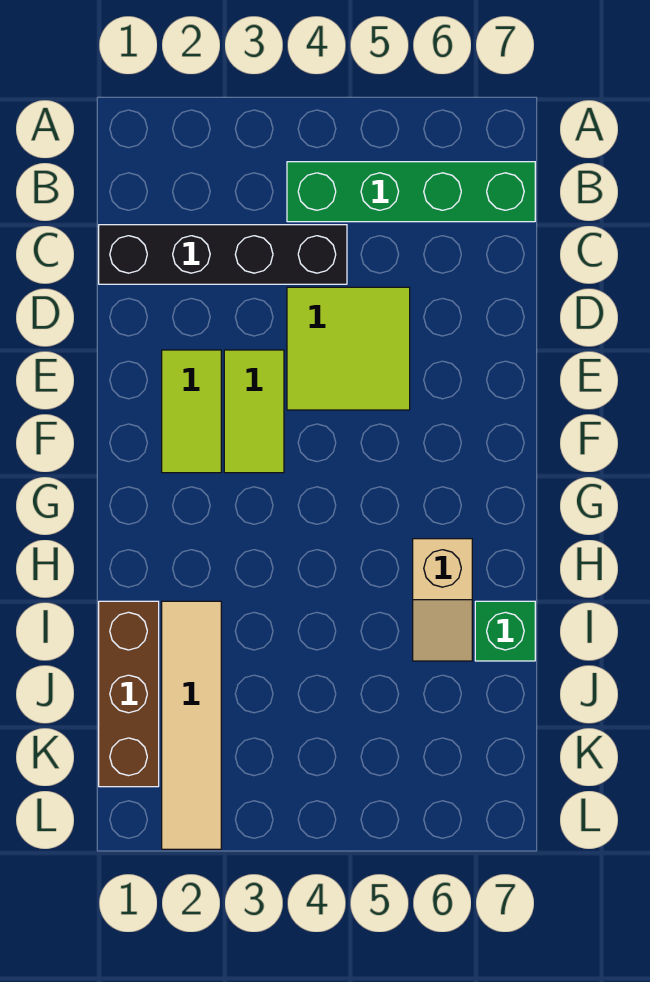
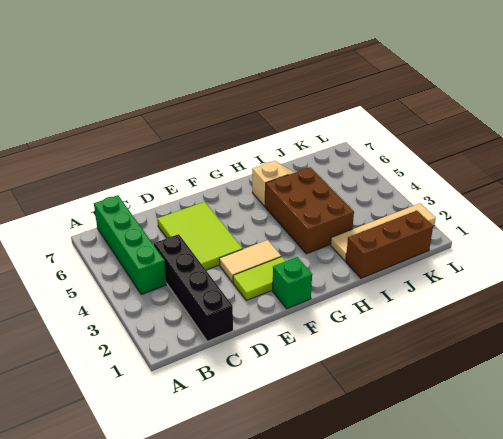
lime 2x2 tile [287,287,410,410] -> lime 2x3 tile [157,202,243,270]
lime 1x2 tile [224,350,284,473] -> tan 1x2 tile [219,240,281,282]
none -> brown 2x3 brick [265,167,354,254]
green 1x1 brick [475,601,535,661] -> green 1x1 brick moved to [273,257,312,309]

